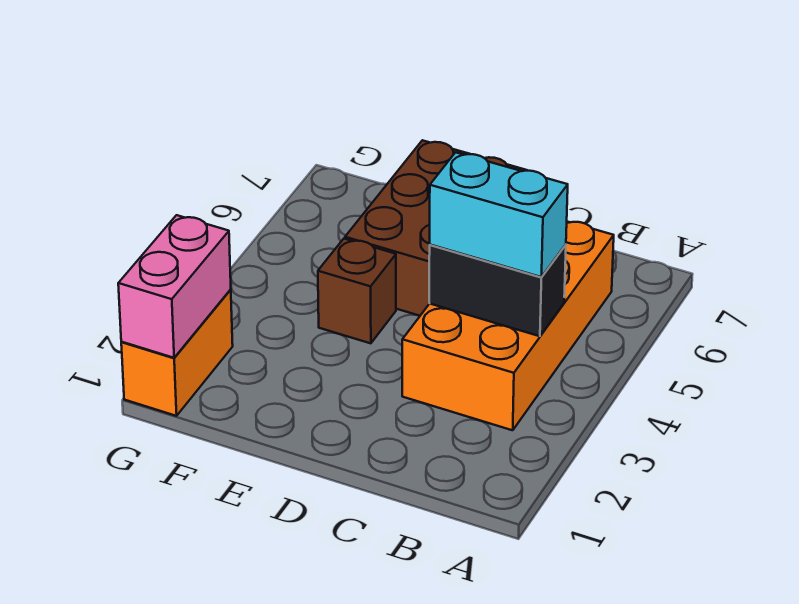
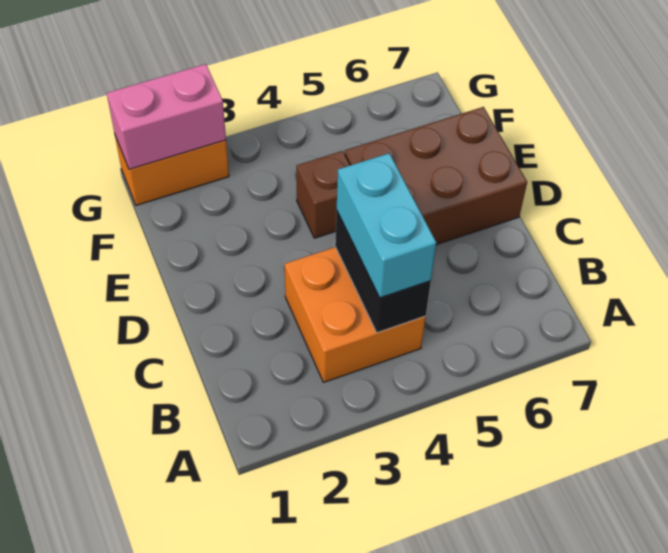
orange 2x4 brick [402,222,614,430] -> orange 2x2 brick [285,247,426,382]

